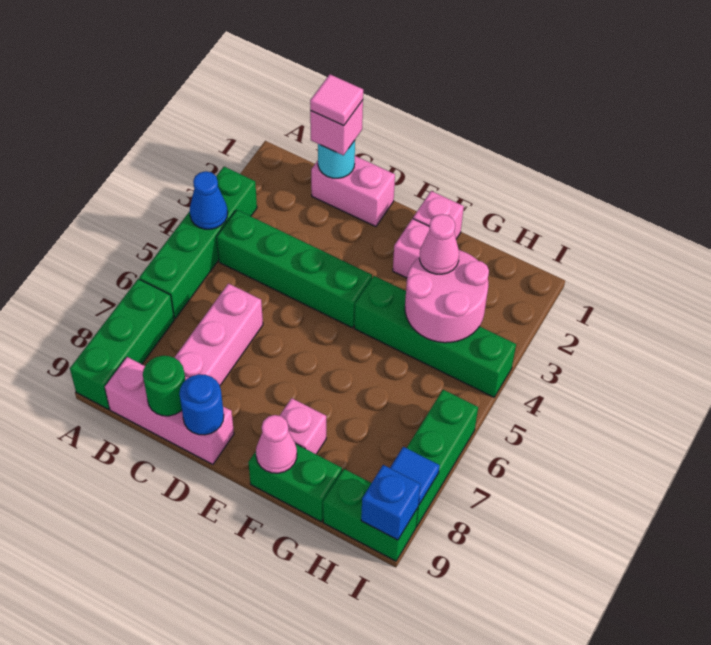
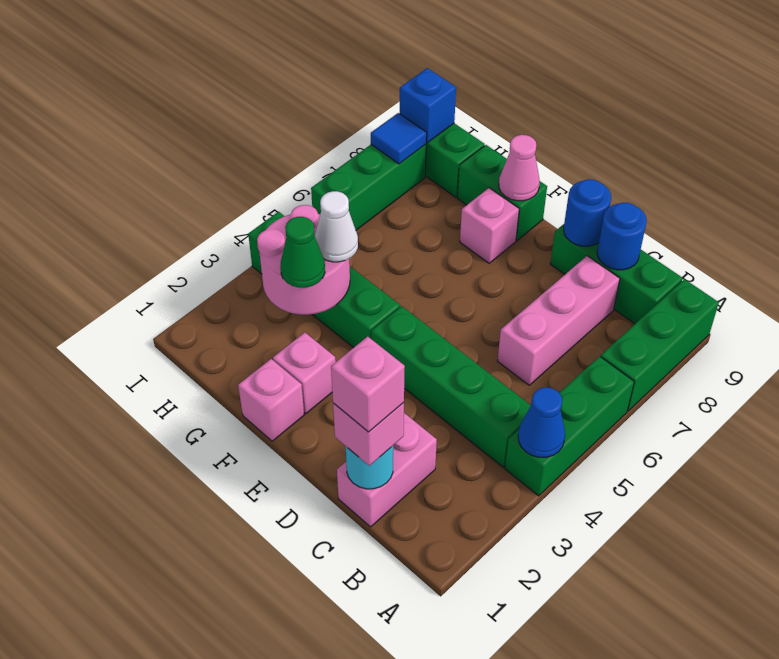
green 1x4 brick [139,167,257,318] -> green 1x3 brick [505,356,634,496]
pink 1x3 brick [105,357,234,464] -> green 1x3 brick [550,224,683,324]
pink 1x2 brick [311,156,395,227] -> pink 1x2 brick turned to [337,413,437,527]
pink 1x1 tile [310,74,363,126] -> pink 1x1 brick [331,337,405,432]
green 1x1 round brick [143,356,185,416] -> blue 1x1 round brick [597,203,647,270]
pink 1x1 cone [420,214,459,274] -> green 1x1 cone [280,217,325,288]
none -> white 1x1 cone [315,191,358,262]

